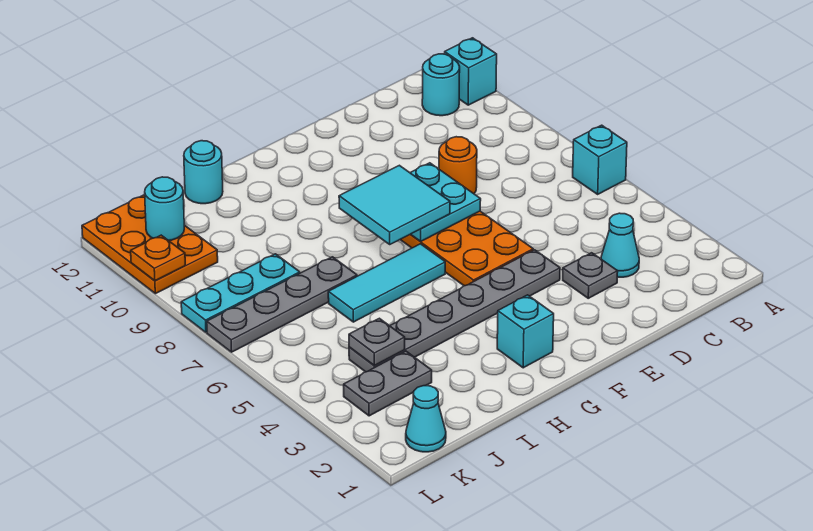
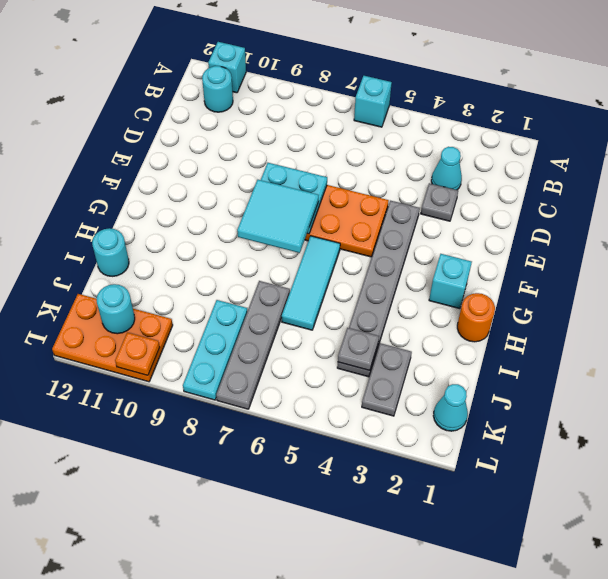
orange 1x1 round brick [439,137,477,194] -> orange 1x1 round brick moved to [457,293,495,342]

